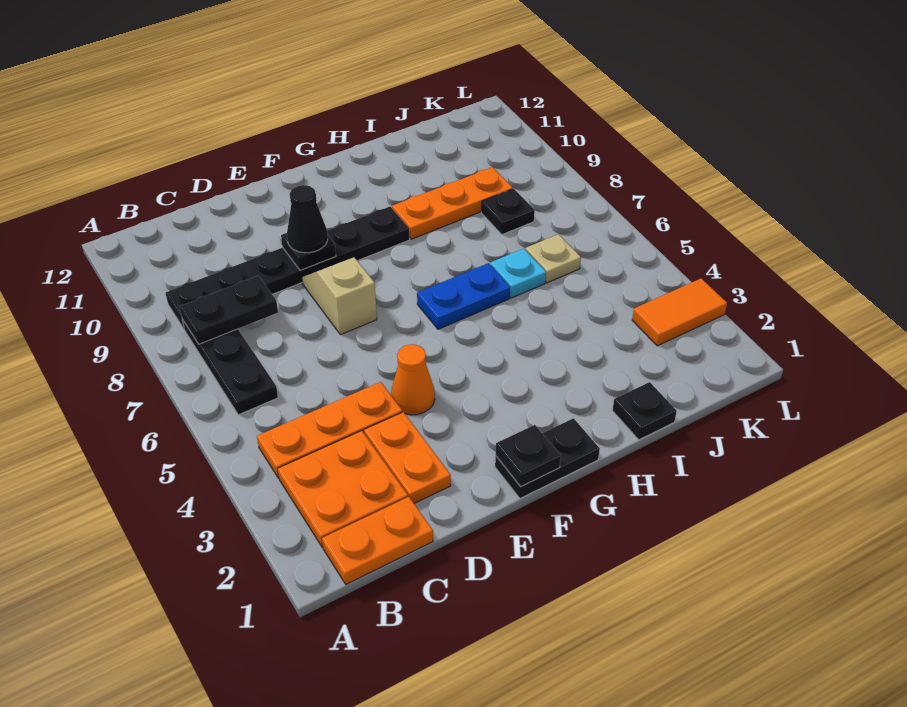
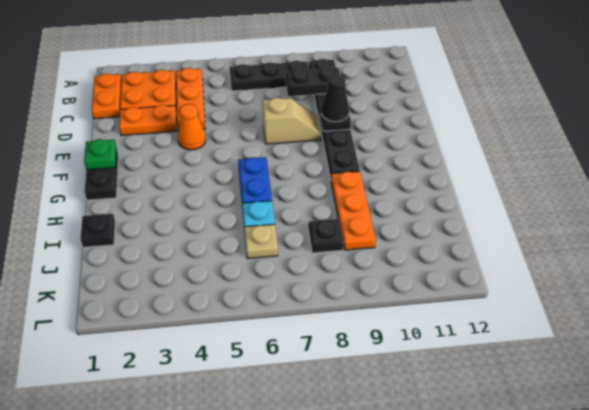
black 1x2 plate [180,276,278,344] -> black 1x2 plate turned to [285,67,340,96]
black 1x1 plate [495,425,561,487] -> green 1x1 plate [84,139,117,170]
orange 1x2 tile [632,278,727,346] -> none

